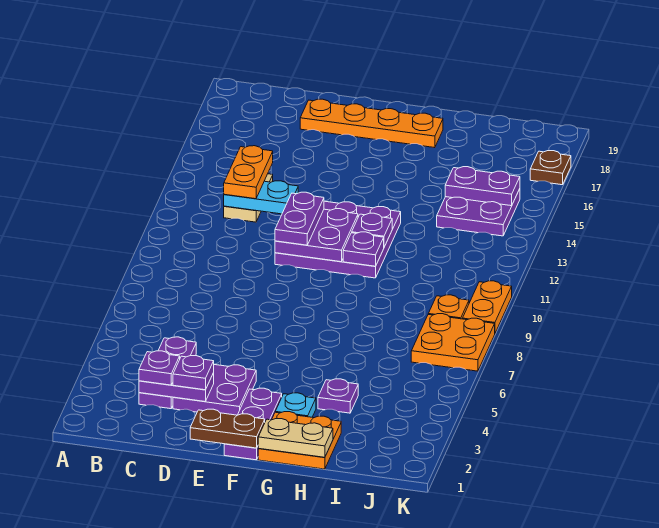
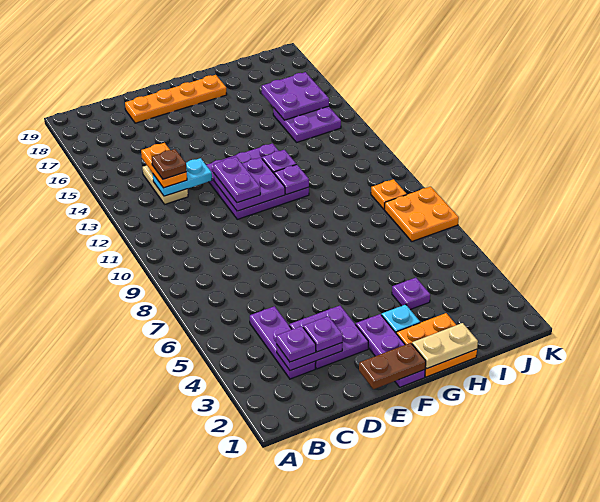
purple 1x2 plate [445,167,520,206] -> purple 2x2 plate [262,72,329,120]
orange 1x2 plate [463,281,512,333] -> none
brown 1x1 plate [530,151,571,185] -> brown 1x1 plate moved to [152,149,187,179]

